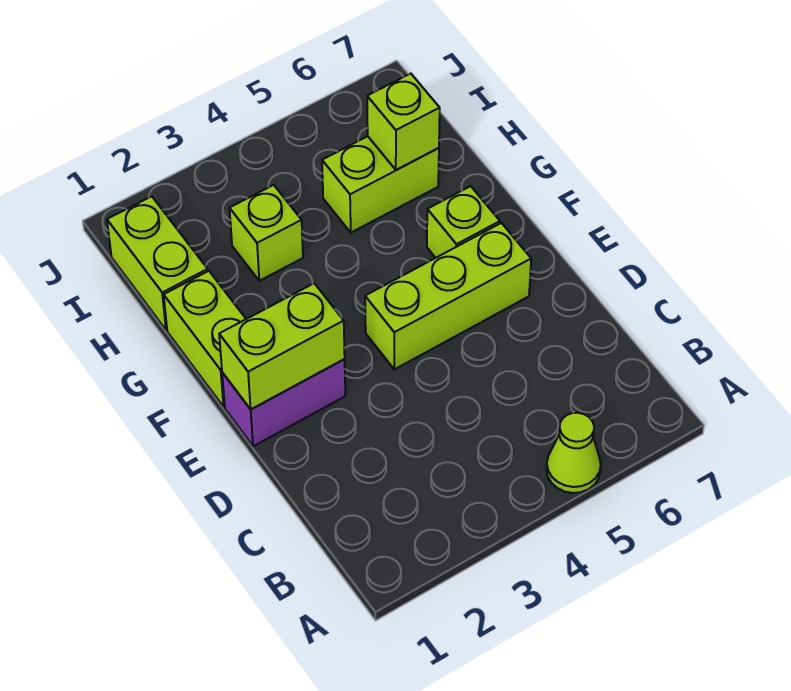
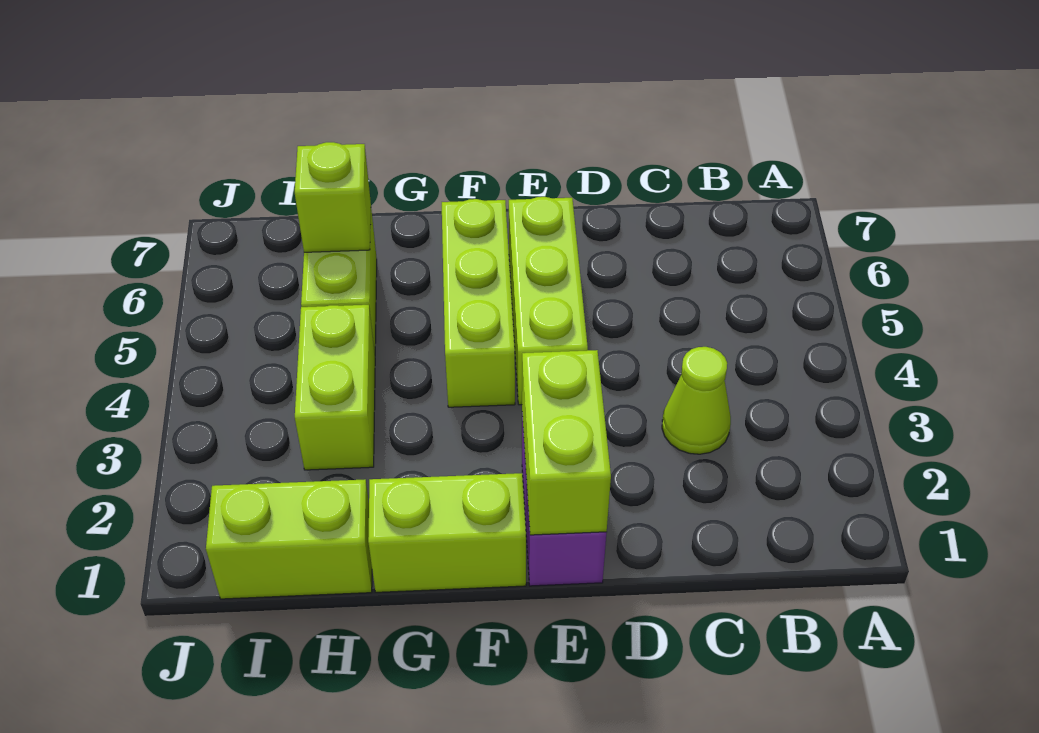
lime 1x1 cone [546,413,601,493] -> lime 1x1 cone moved to [662,347,731,454]
lime 1x1 brick [427,186,500,258] -> lime 1x3 brick [442,199,515,407]
lime 1x1 brick [230,185,303,281] -> lime 1x2 brick [295,305,375,470]

